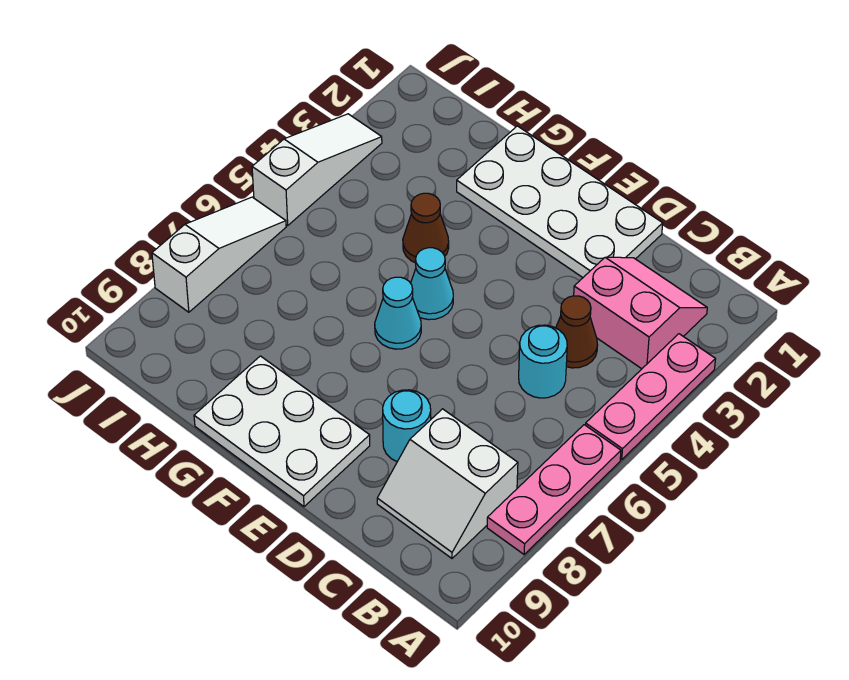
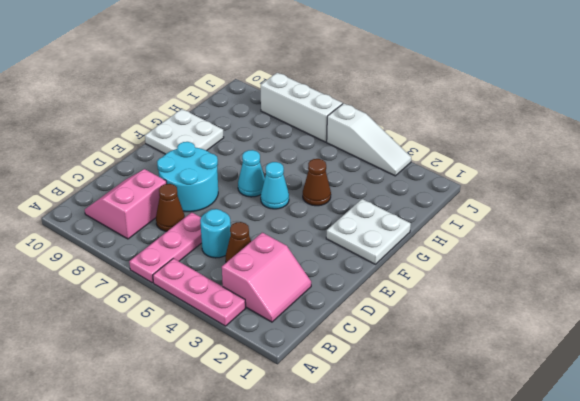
pink 1x3 plate [487,425,621,554] -> pink 1x3 plate turned to [129,212,202,283]
white 2x2 slope [377,409,518,558] -> pink 2x2 slope [85,169,167,239]
none -> brown 1x1 cone [156,184,185,231]
white 2x4 plate [457,126,663,277] -> white 2x2 plate [326,199,411,264]
cyan 1x1 round brick [383,390,431,462] -> cyan 2x2 round brick [157,142,218,212]
white 2x3 plate [194,356,370,507] -> white 2x2 plate [145,109,224,154]
white 1x3 slope [152,197,286,312] -> white 1x3 brick [260,73,343,142]

